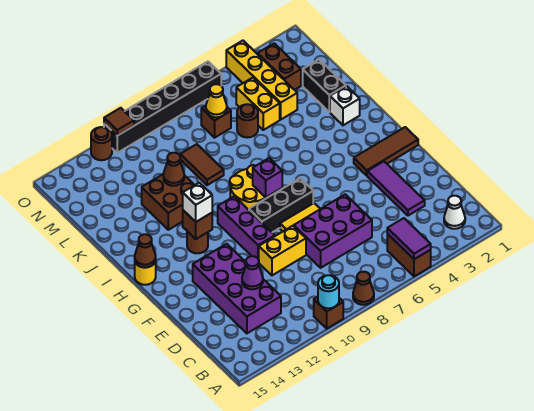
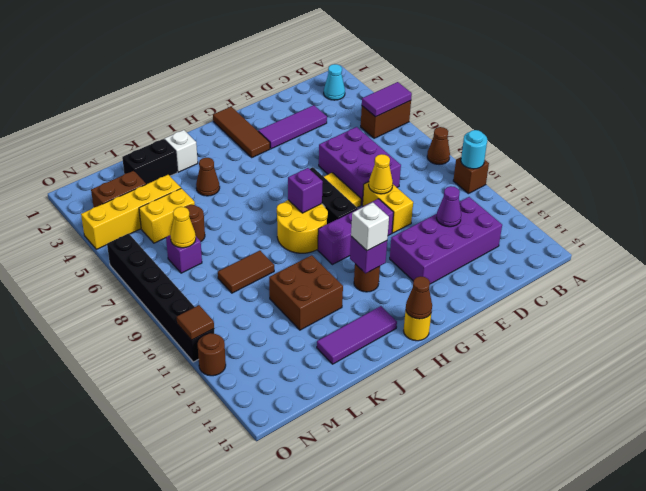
white 1x1 cone [444,196,465,229] -> cyan 1x1 cone [324,64,345,100]
none -> yellow 1x1 cone [369,154,393,194]
brown 1x1 brick [183,210,212,239] -> purple 1x1 brick [350,237,387,273]
none -> purple 1x3 tile [317,306,397,364]
brown 1x1 cone [163,153,184,186] -> brown 1x1 cone moved to [196,158,220,196]
brown 1x1 brick [201,106,231,138] -> purple 1x1 brick [166,235,202,273]

